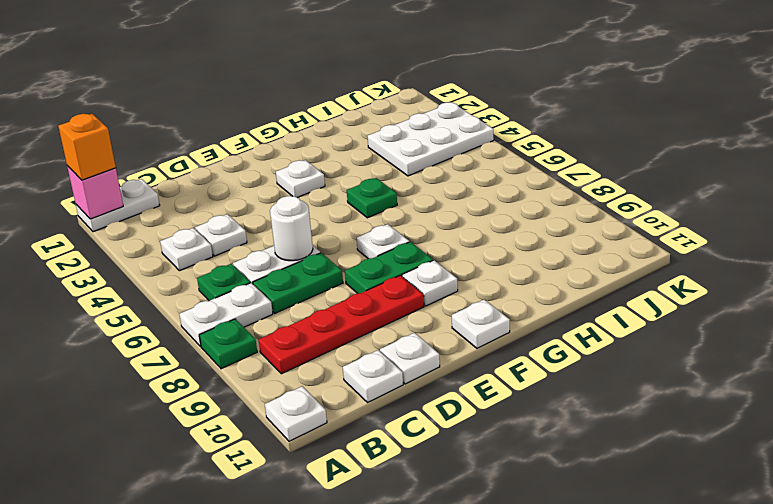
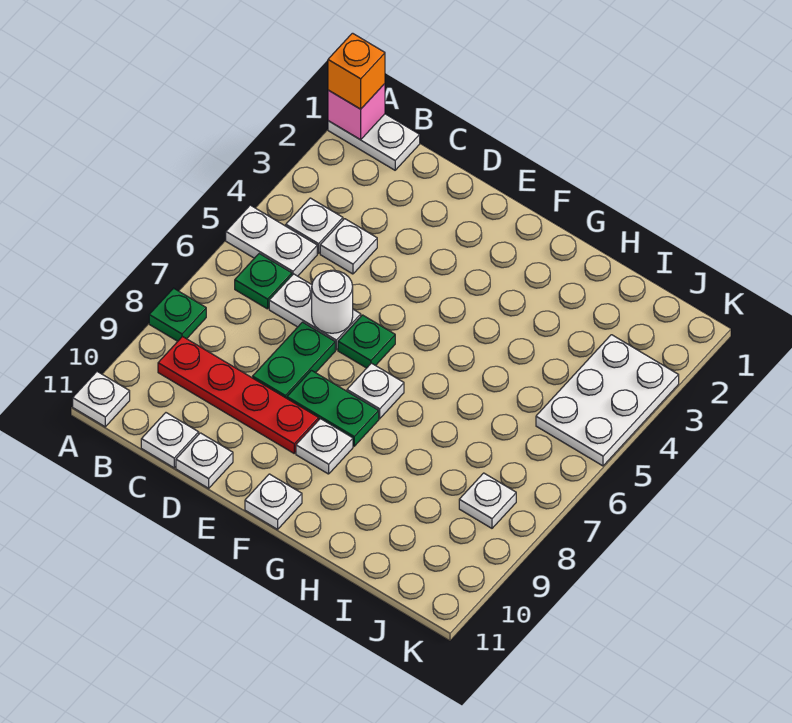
white 1x2 plate [179,283,273,347] -> white 1x2 plate moved to [226,205,317,276]
green 1x2 plate [253,253,343,313] -> green 1x2 plate turned to [253,322,335,398]
white 1x1 plate [276,160,325,198] -> white 1x1 plate moved to [459,473,516,528]
green 1x1 plate [347,178,397,218] -> green 1x1 plate moved to [338,315,395,368]
white 2x3 plate [368,102,494,176] -> white 2x3 plate turned to [536,335,679,466]

